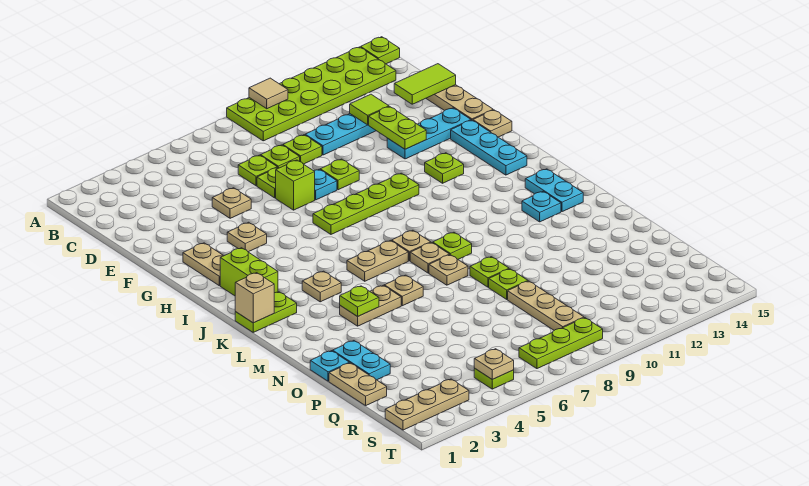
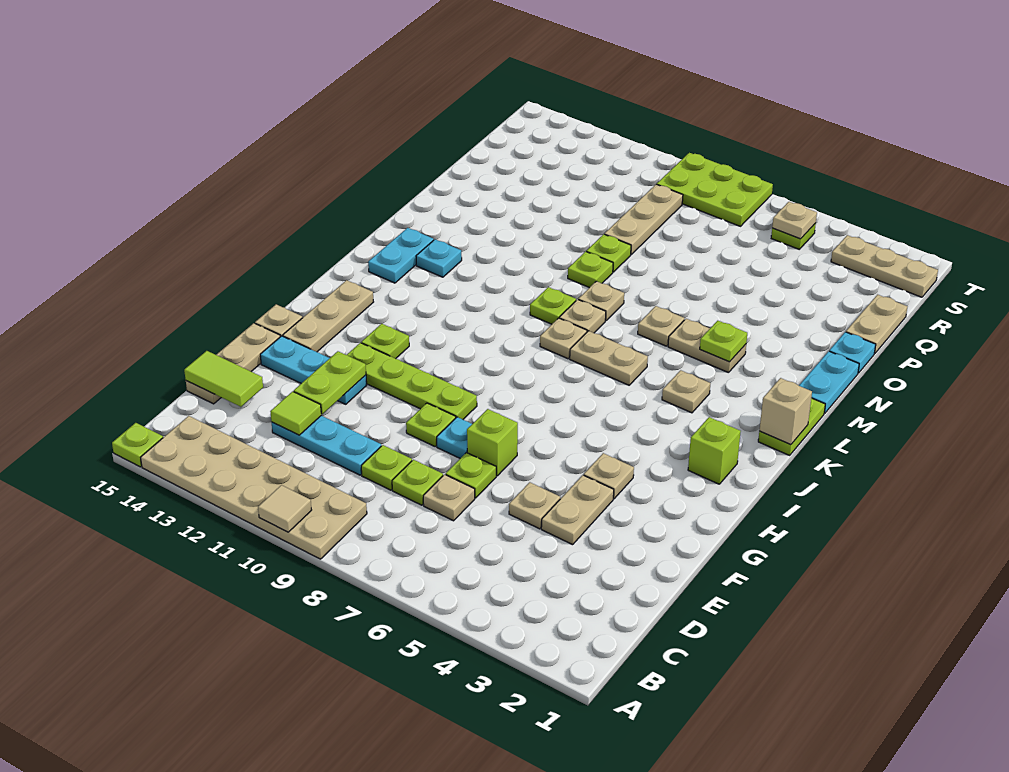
lime 2x6 plate [227,47,396,141] -> tan 2x6 plate [141,416,367,559]
lime 1x1 plate [238,155,277,186] -> tan 1x1 plate [423,475,475,521]
tan 1x2 plate [183,243,223,286] -> tan 1x2 plate moved to [541,475,614,545]
cyan 1x3 plate [451,120,527,175] -> tan 1x3 plate [283,280,373,352]
lime 1x4 plate [313,173,419,234] -> lime 1x4 plate moved to [347,343,477,419]
lime 1x2 brick [220,248,278,296] -> lime 1x1 brick [688,417,741,484]
lime 1x2 plate [235,292,297,332] -> lime 1x2 plate turned to [758,398,825,455]
cyan 1x2 plate [333,341,390,380] -> cyan 1x2 plate moved to [799,351,859,413]
lime 1x3 plate [519,318,603,369] -> lime 2x3 plate [657,153,773,226]

